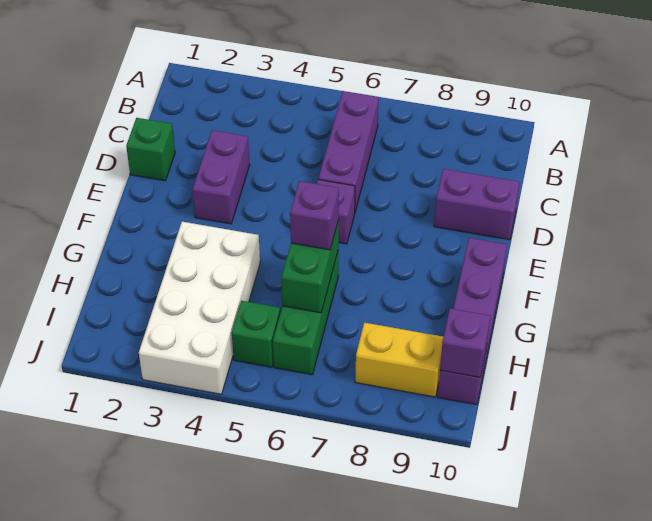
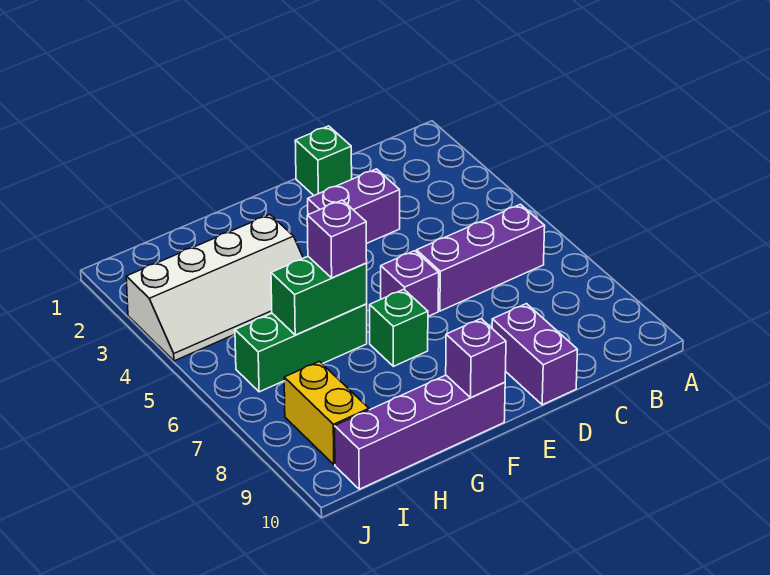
white 2x4 brick [139,222,260,394] -> white 2x4 slope [126,215,303,361]
green 1x1 brick [232,301,280,367] -> green 1x1 brick moved to [370,289,428,366]
purple 1x1 brick [440,308,490,377] -> purple 1x1 brick moved to [446,319,506,398]

